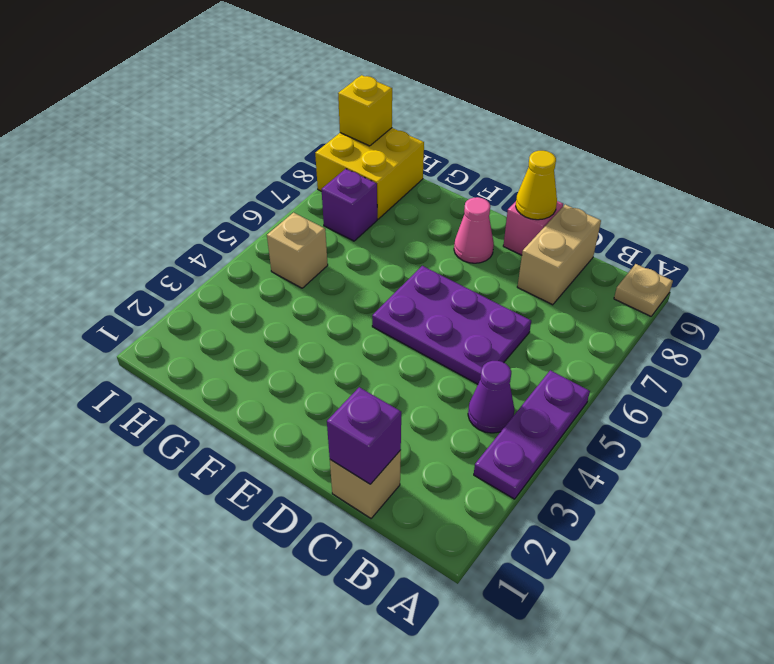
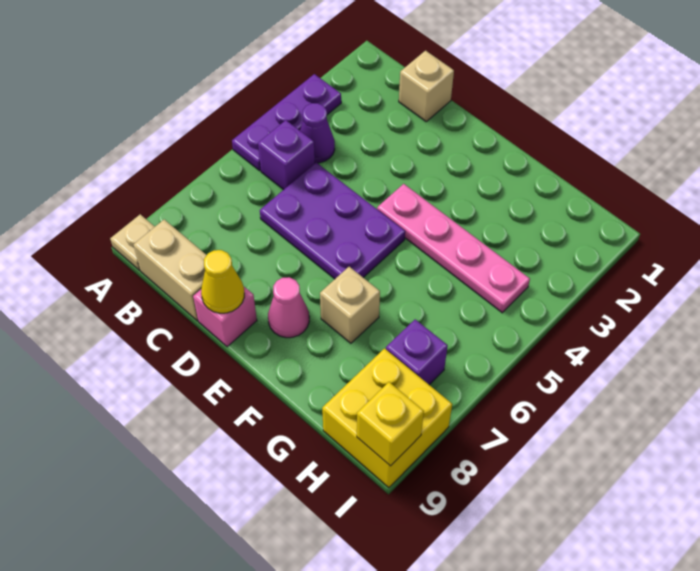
purple 1x1 brick [327,387,401,484] -> purple 1x1 brick moved to [258,120,315,190]
tan 1x2 brick [517,205,601,305] -> tan 1x2 brick turned to [133,220,206,321]
none -> pink 1x4 plate [377,184,530,313]
tan 1x1 brick [267,213,328,288] -> tan 1x1 brick moved to [320,267,380,343]

